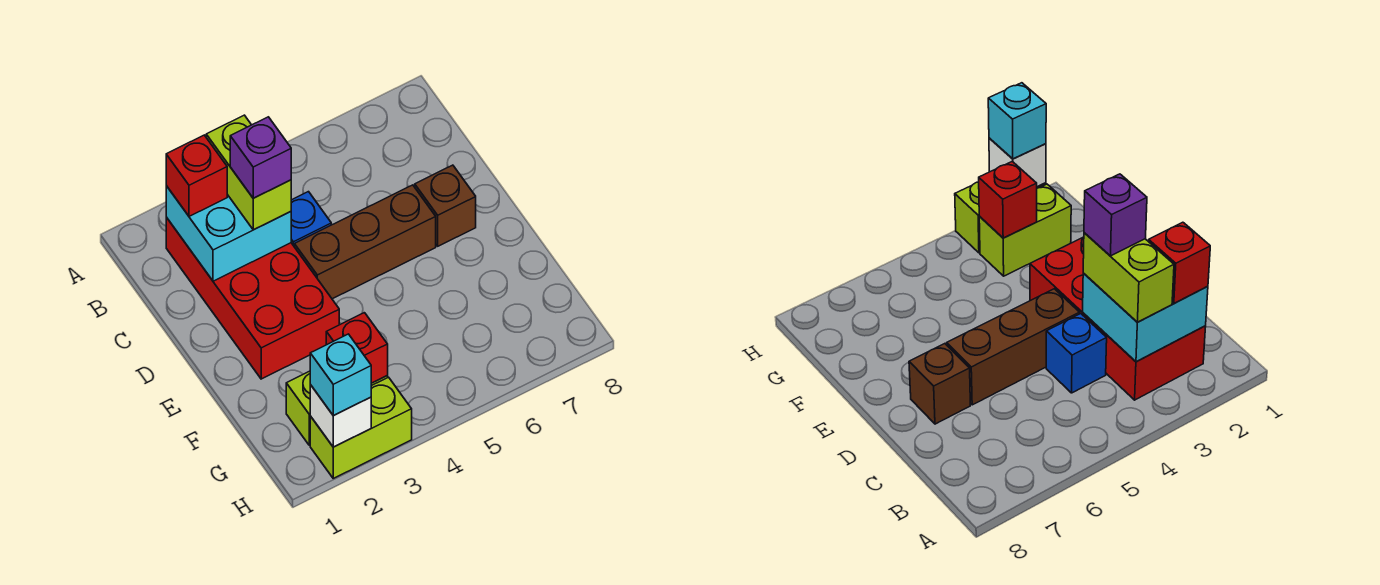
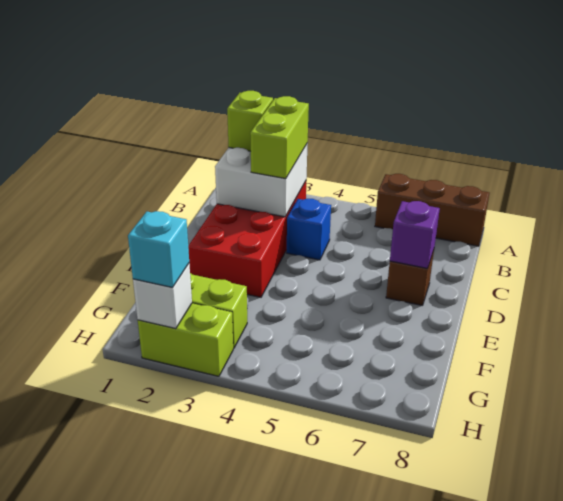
cyan 2x2 brick [166,186,291,281] -> white 2x2 brick [215,143,308,217]
red 1x1 brick [166,135,227,216] -> lime 1x1 brick [227,91,273,151]
purple 1x1 brick [230,117,291,198] -> purple 1x1 brick moved to [390,201,440,269]
brown 1x3 brick [294,185,436,299] -> brown 1x3 brick moved to [375,174,490,246]
red 1x1 brick [326,313,388,383] -> none

